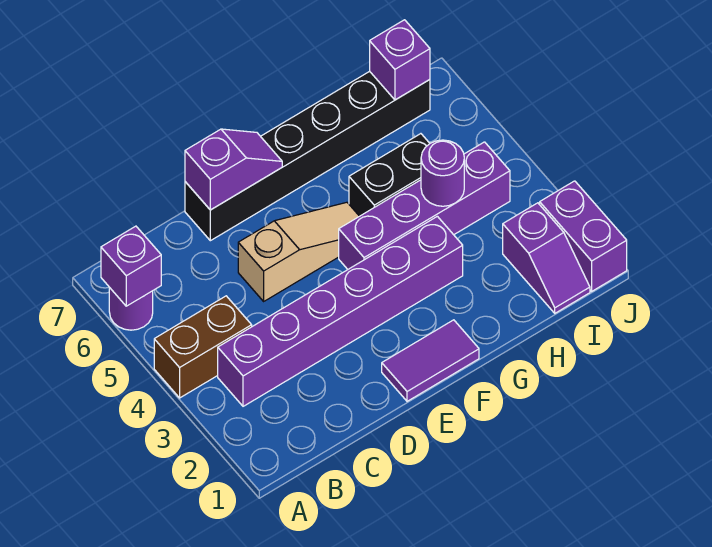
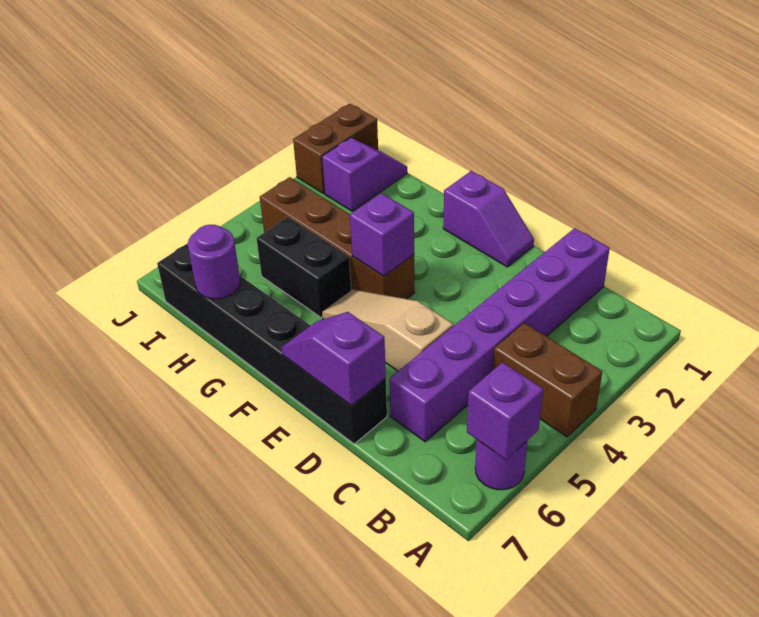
purple 1x6 brick [218,216,463,406] -> purple 1x6 brick turned to [389,228,610,442]
purple 1x2 tile [382,320,479,401] -> purple 1x2 slope [443,171,534,267]
purple 1x4 brick [339,142,510,269] -> brown 1x4 brick [260,177,415,299]
purple 1x1 round brick [421,140,464,206] -> purple 1x1 round brick moved to [188,225,240,299]
purple 1x1 brick [370,20,430,100] -> purple 1x1 brick moved to [350,193,414,276]
purple 1x2 brick [540,181,627,291] -> brown 1x2 brick [293,104,378,193]

